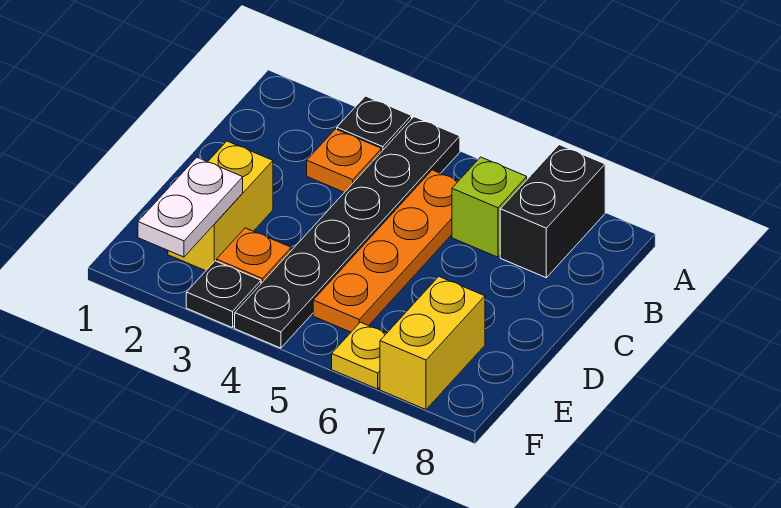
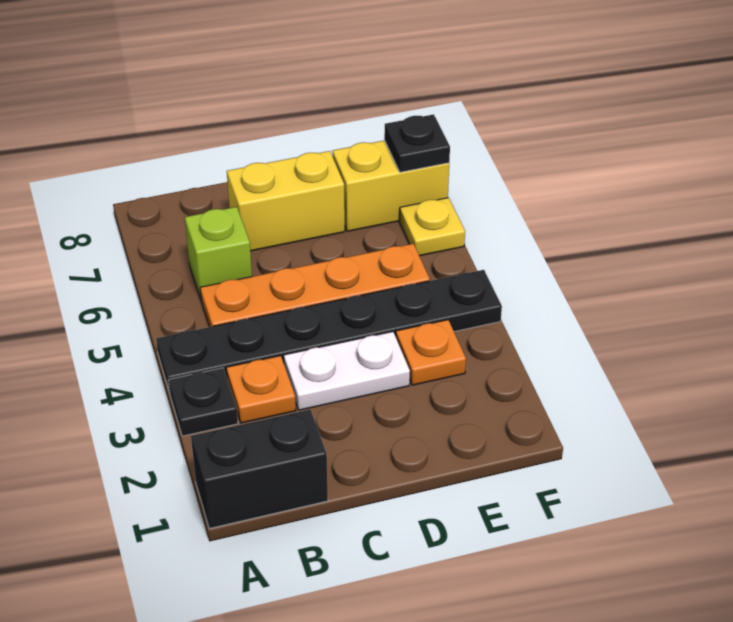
black 1x2 brick [500,145,605,278] -> black 1x2 brick moved to [191,409,328,529]
yellow 1x2 brick [168,141,273,271] -> yellow 1x2 brick moved to [227,151,345,251]
white 1x2 plate [138,158,243,257] -> white 1x2 plate moved to [284,332,410,410]
black 1x1 plate [186,261,261,328] -> black 1x1 plate moved to [384,114,450,172]

